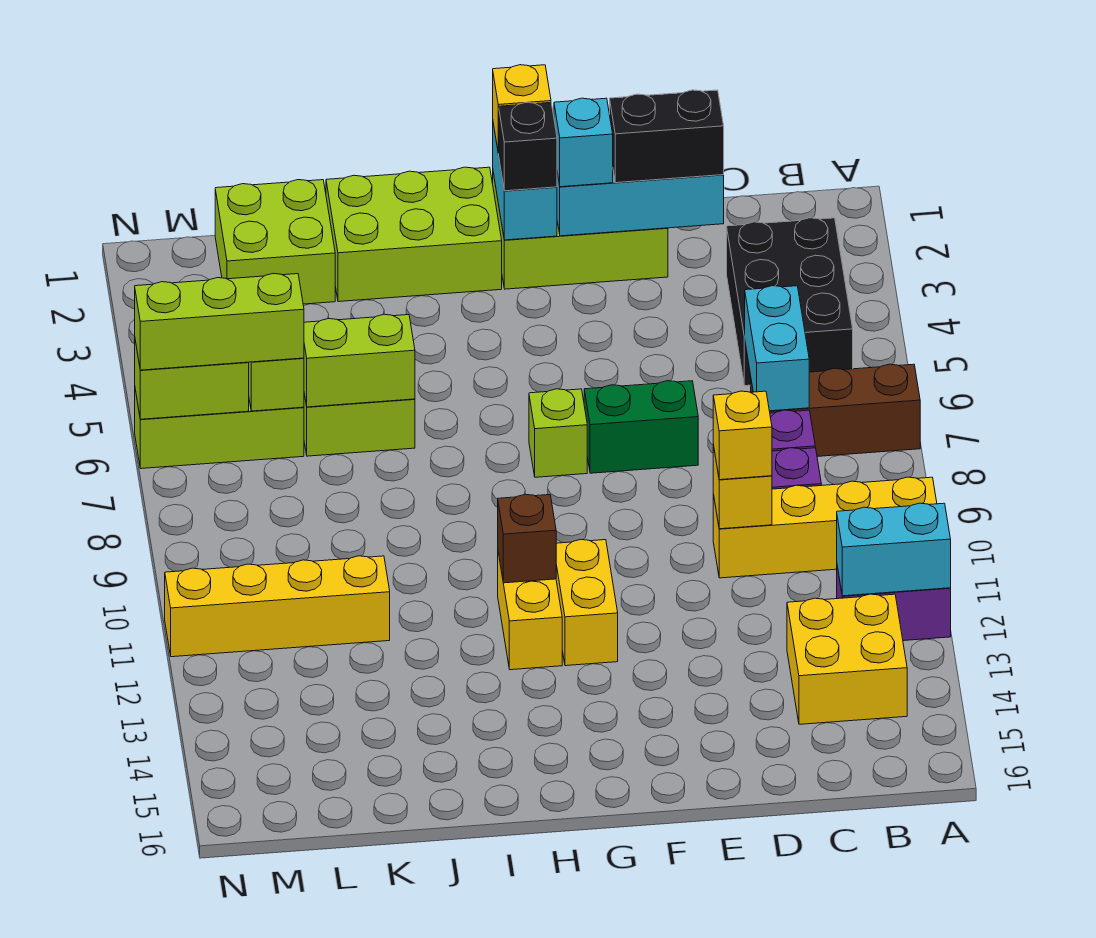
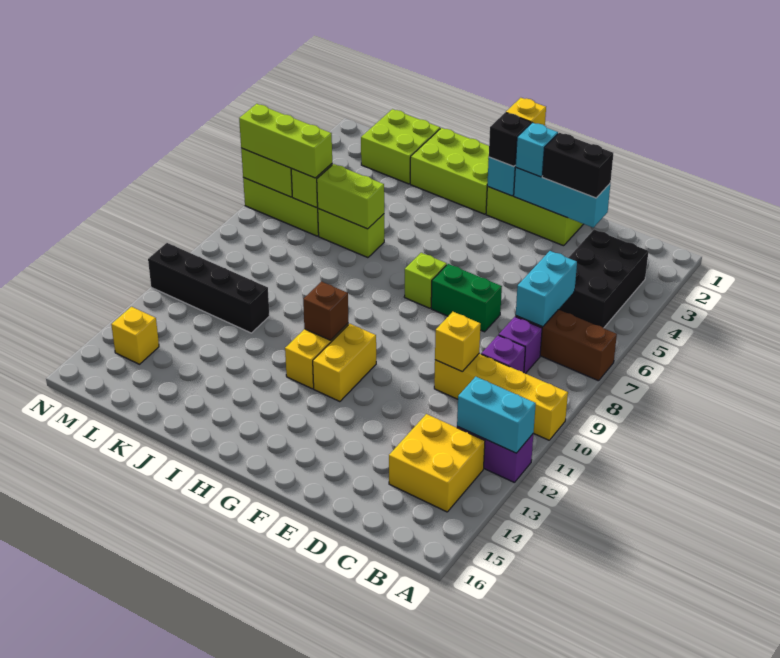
yellow 1x1 brick [713,391,772,480] -> yellow 1x1 brick moved to [111,307,159,364]
yellow 1x4 brick [165,556,390,657] -> black 1x4 brick [148,243,270,333]

